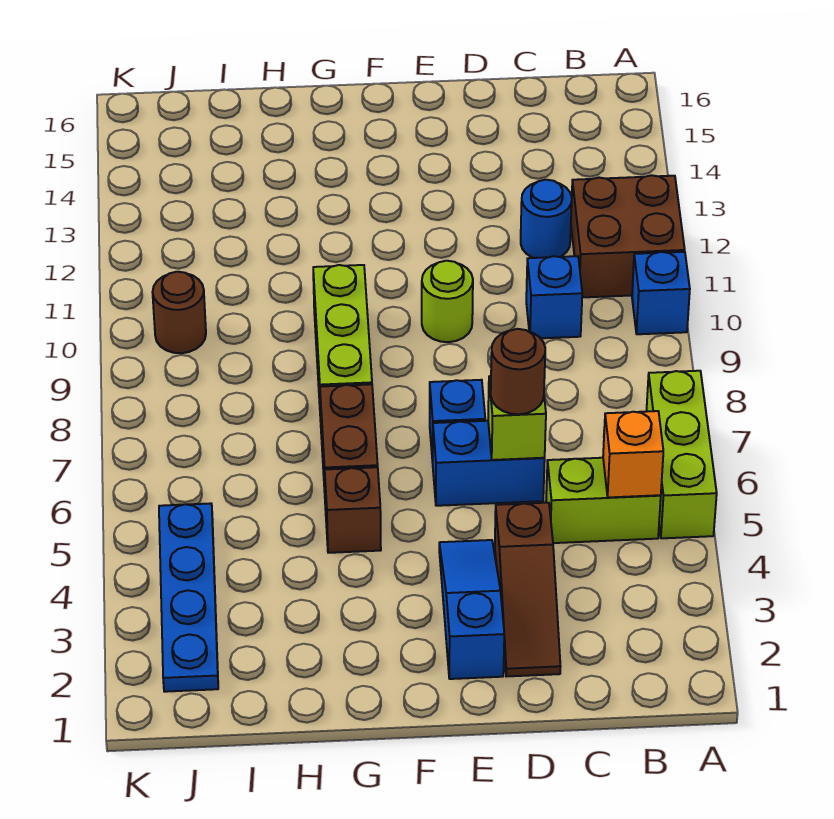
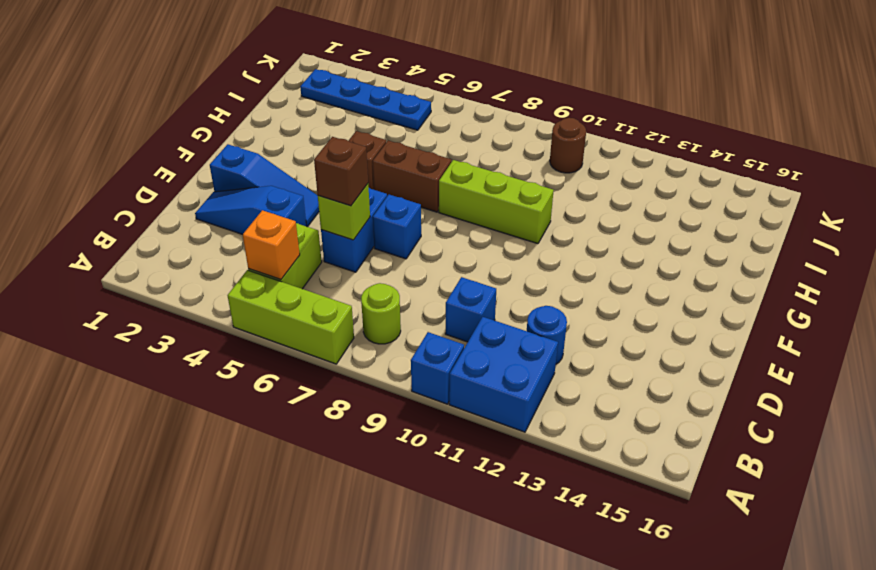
brown 2x2 brick [571,175,685,297] -> blue 2x2 brick [449,317,558,432]
brown 1x3 slope [495,503,561,677] -> blue 1x3 slope [195,186,306,235]
brown 1x1 round brick [491,329,545,414] -> brown 1x1 brick [314,137,368,206]
lime 1x1 round brick [422,261,473,342] -> lime 1x1 round brick moved to [361,283,401,344]

